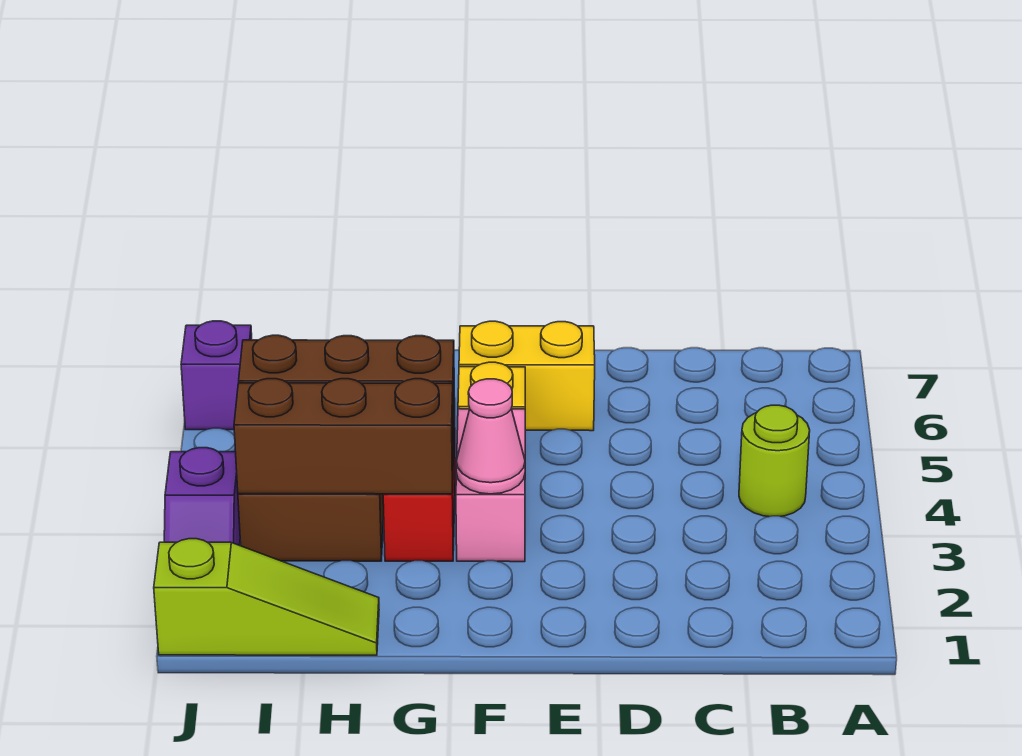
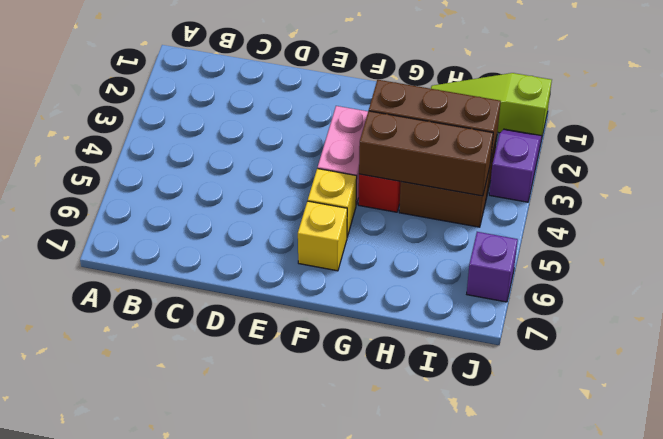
lime 1x1 round brick [739,405,810,517] -> none
yellow 1x2 brick [459,321,595,431] -> yellow 1x1 brick [298,201,347,271]
pink 1x1 cone [456,379,525,494] -> none

